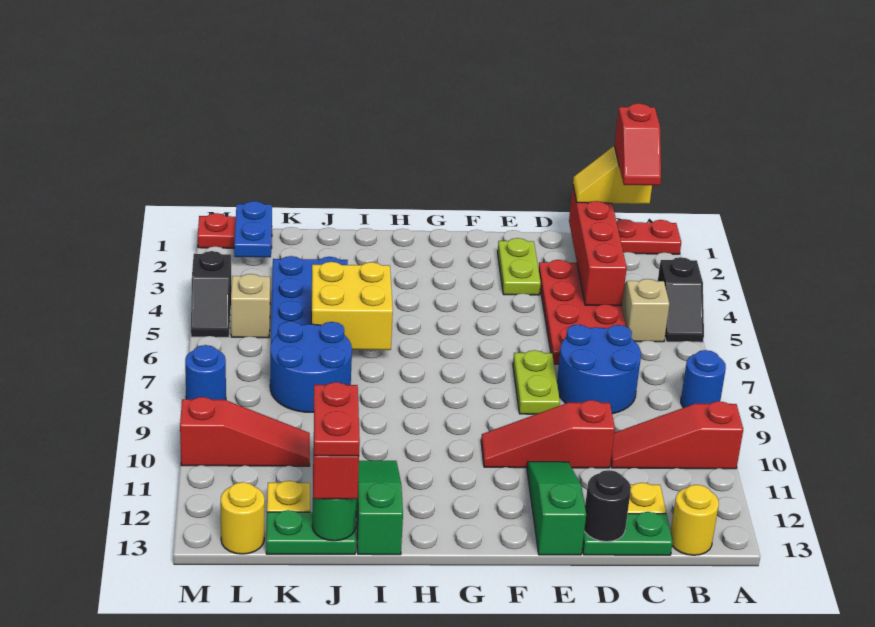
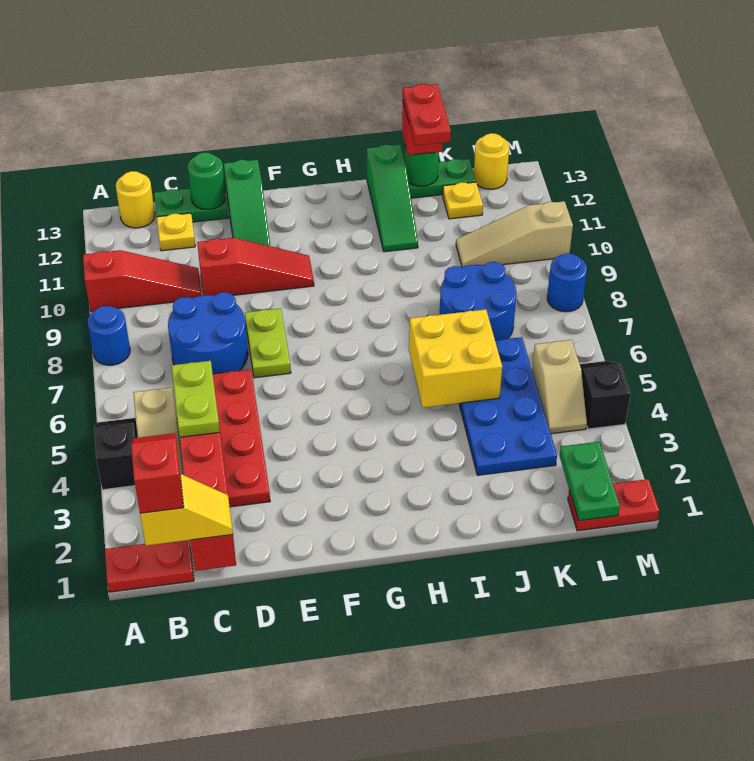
black 1x1 round brick [584,470,631,542] -> green 1x1 round brick [188,152,226,209]
lime 1x2 plate [498,238,541,295] -> lime 1x2 plate moved to [172,361,220,437]
red 1x3 slope [180,397,310,466] -> tan 1x3 slope [456,201,573,267]
blue 1x2 plate [234,201,272,257] -> green 1x2 plate [560,442,620,521]

